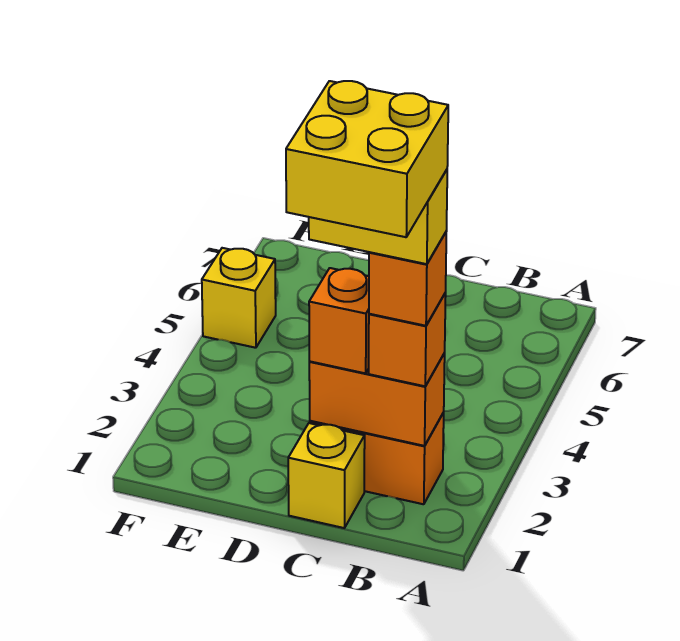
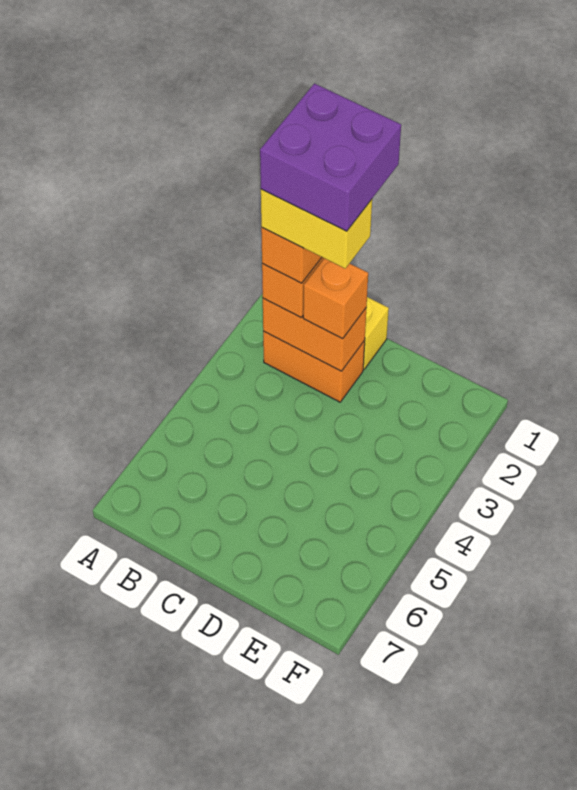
yellow 2x2 brick [286,81,448,237] -> purple 2x2 brick [260,83,401,231]
yellow 1x1 brick [202,248,276,348] -> none

